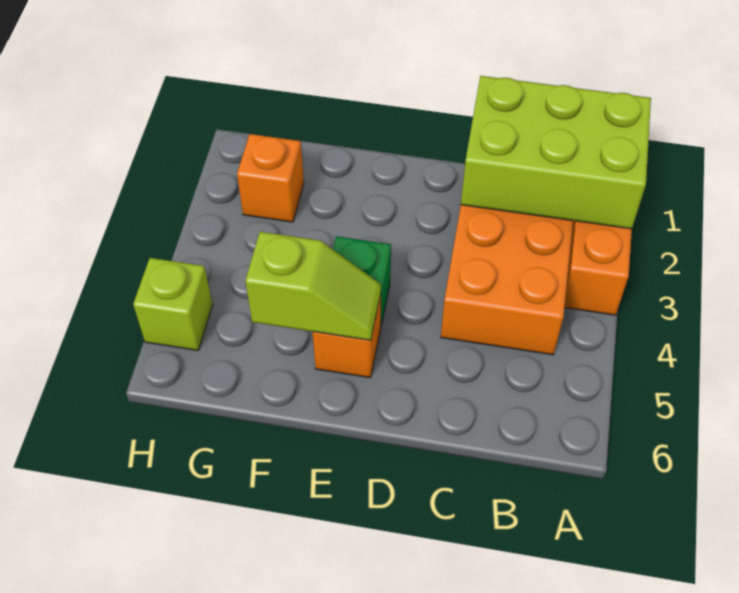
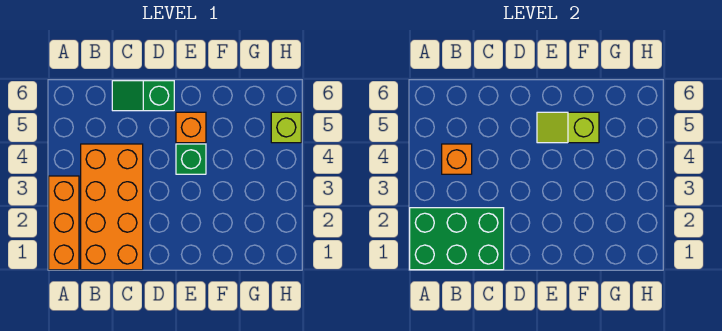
lime 2x3 brick [461,76,651,229] -> green 2x3 brick [410,208,504,270]
none -> green 1x2 slope [112,81,174,111]
orange 1x1 brick [237,134,304,222] -> orange 1x1 brick moved to [442,144,472,174]

